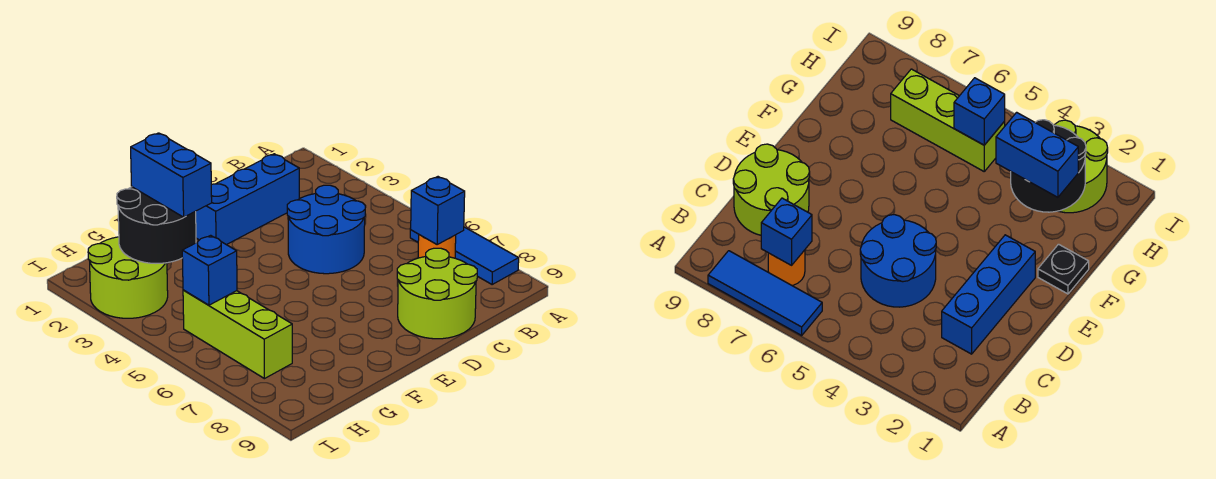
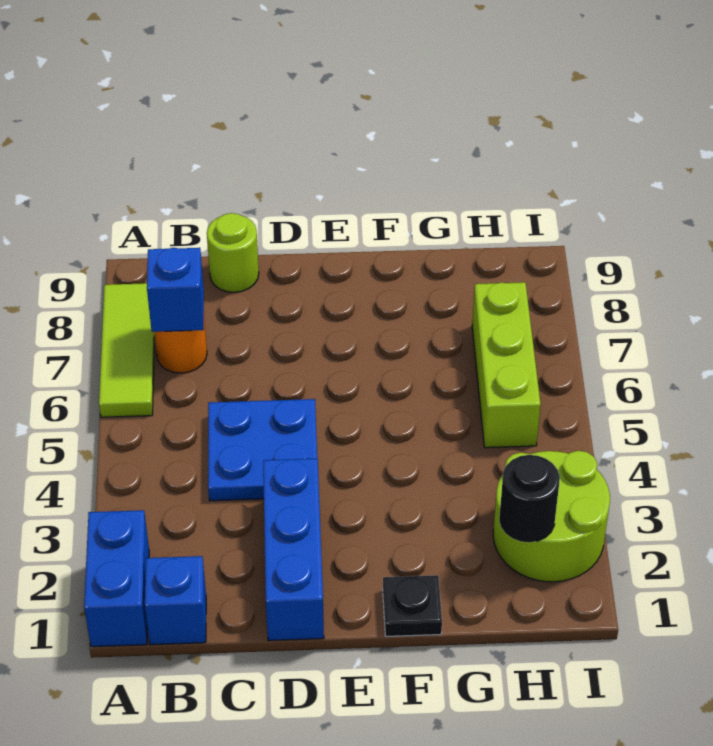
blue 1x3 tile [410,227,519,285] -> lime 1x3 tile [99,283,155,417]
blue 1x3 brick [196,154,299,245] -> blue 1x3 brick turned to [263,459,324,641]
blue 2x2 round brick [287,185,366,274] -> blue 2x2 plate [208,399,317,501]
lime 2x2 round brick [397,248,477,339] -> lime 1x1 round brick [207,213,259,292]
black 2x2 round brick [117,187,196,264] -> black 1x1 round brick [499,455,560,542]
blue 1x2 brick [131,133,212,217] -> blue 1x2 brick moved to [84,510,149,647]
blue 1x1 brick [182,235,237,305] -> blue 1x1 brick moved to [145,556,206,645]

